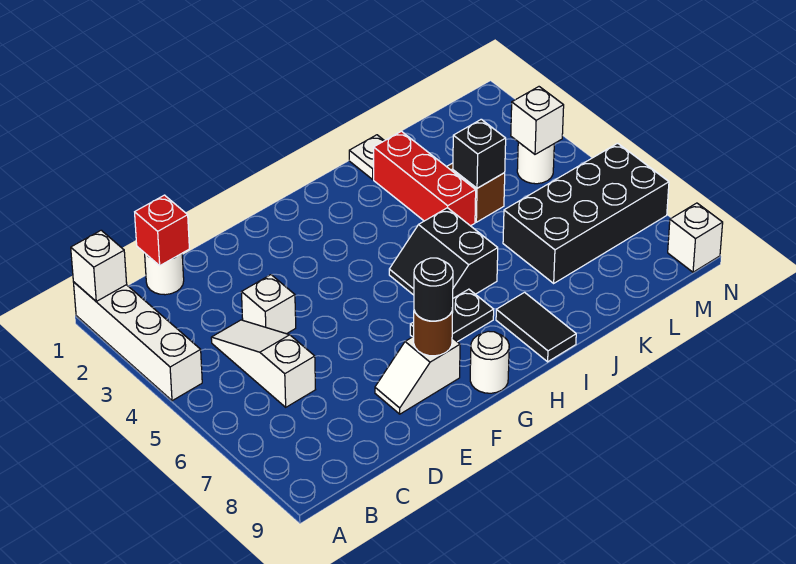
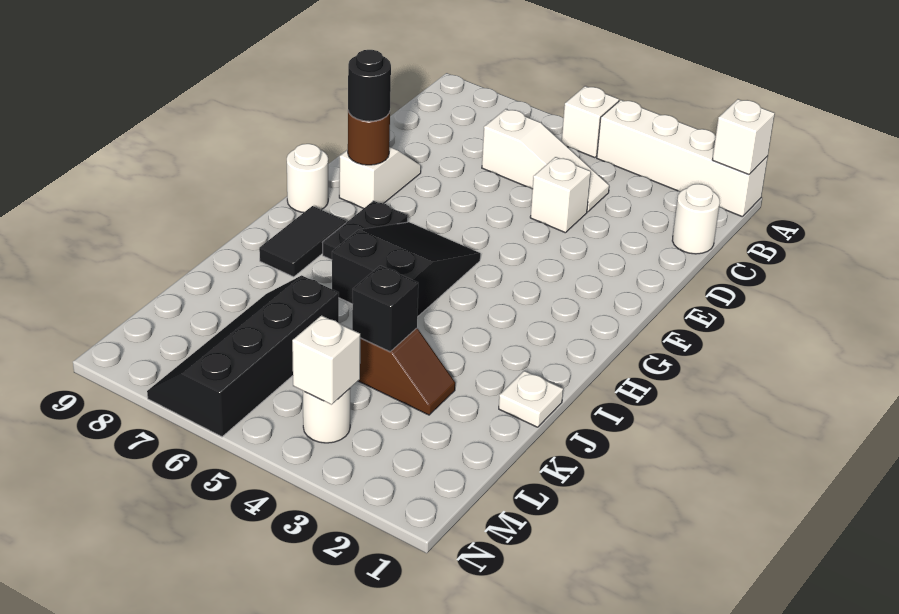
red 1x1 brick [135,195,189,265] -> none
black 2x2 slope [389,208,498,298] -> black 2x3 slope [332,222,480,317]
black 1x2 tile [496,292,576,362] -> black 1x2 tile turned to [259,206,346,277]
red 1x3 brick [374,131,476,226] -> none
black 2x4 brick [503,143,669,283] -> black 2x4 slope [147,275,339,437]
white 1x1 brick [668,203,723,272] -> white 1x1 brick moved to [562,86,619,158]

